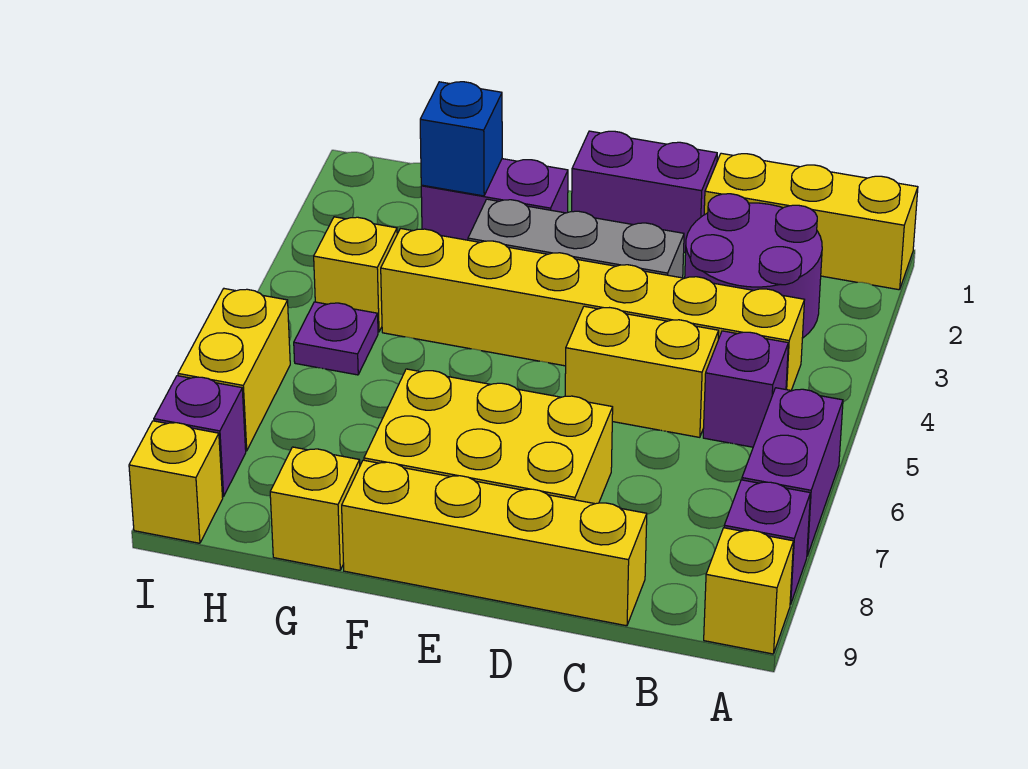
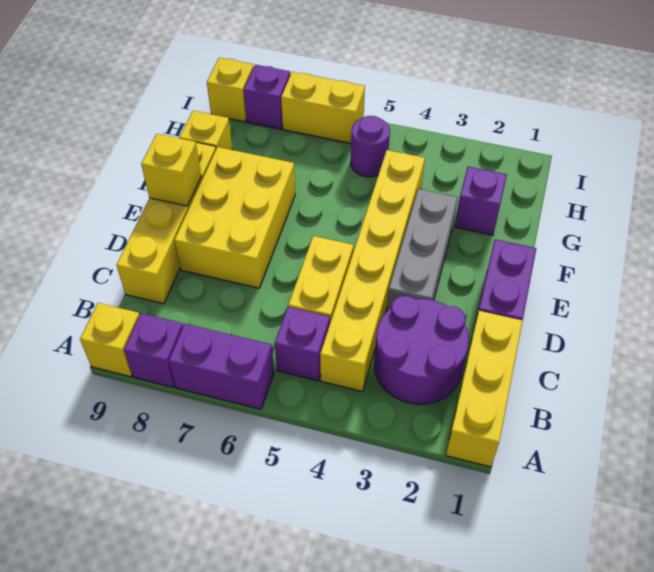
purple 1x2 brick [421,159,568,240] -> purple 1x1 brick [455,167,507,235]
blue 1x1 brick [420,82,502,196] -> none
yellow 1x1 brick [314,217,397,332] -> yellow 1x1 brick moved to [141,134,201,206]
purple 1x1 plate [294,302,378,375] -> purple 1x1 round brick [351,116,390,177]

